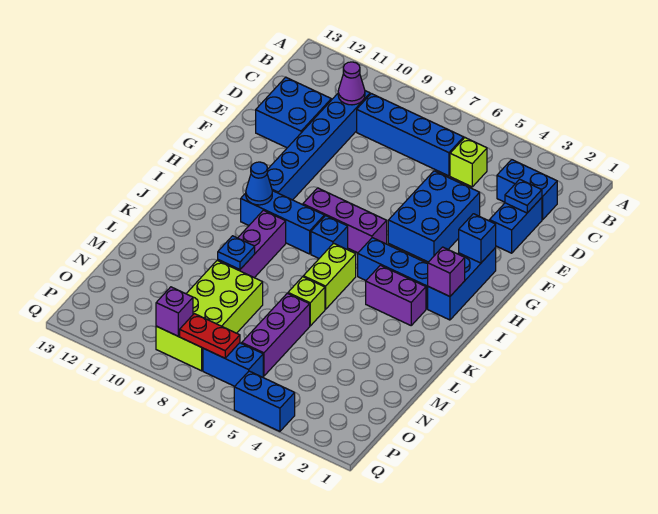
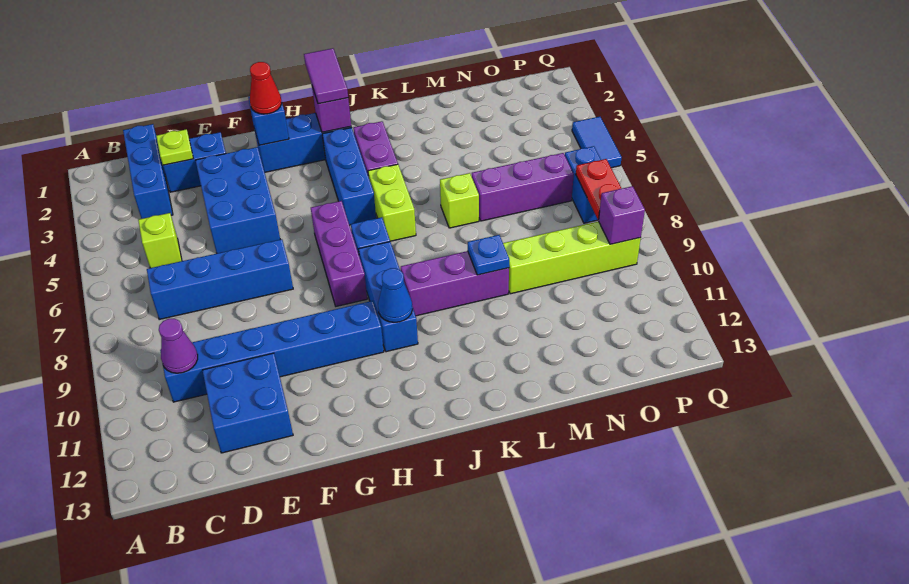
blue 1x2 brick [497,160,557,220] -> blue 1x3 brick [123,124,173,219]
blue 1x4 brick [357,94,464,176] -> blue 1x4 brick turned to [147,239,293,320]
blue 1x1 plate [505,179,542,213] -> lime 1x1 plate [156,129,193,165]
blue 2x3 brick [388,171,480,262] -> blue 2x3 brick turned to [195,147,280,253]
none -> red 1x1 cone [250,62,282,114]
none -> purple 1x2 tile [304,48,348,104]
lime 1x2 brick [303,243,356,309] -> lime 1x2 brick turned to [368,164,416,241]
lime 2x4 brick [156,260,263,371] -> lime 1x4 brick [503,221,641,294]
blue 1x2 brick [234,371,295,431] -> blue 1x2 tile [572,117,622,168]

